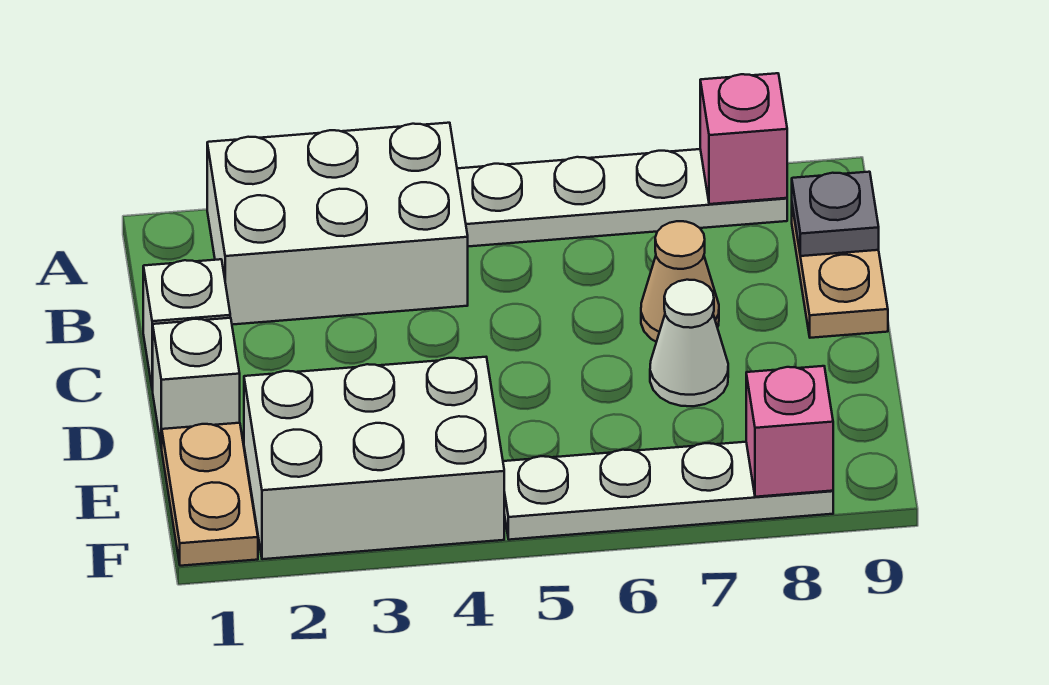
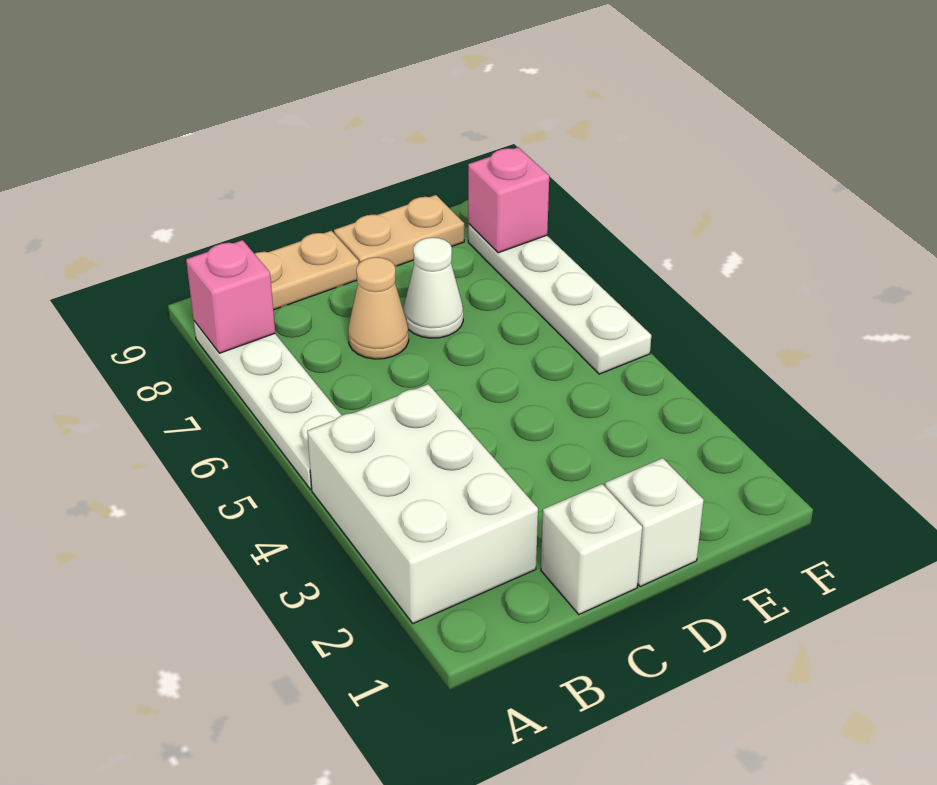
grey 1x1 plate [792,172,879,256] -> none
tan 1x2 plate [162,423,258,566] -> tan 1x2 plate moved to [334,195,464,266]
white 2x3 brick [244,357,504,559] -> none

